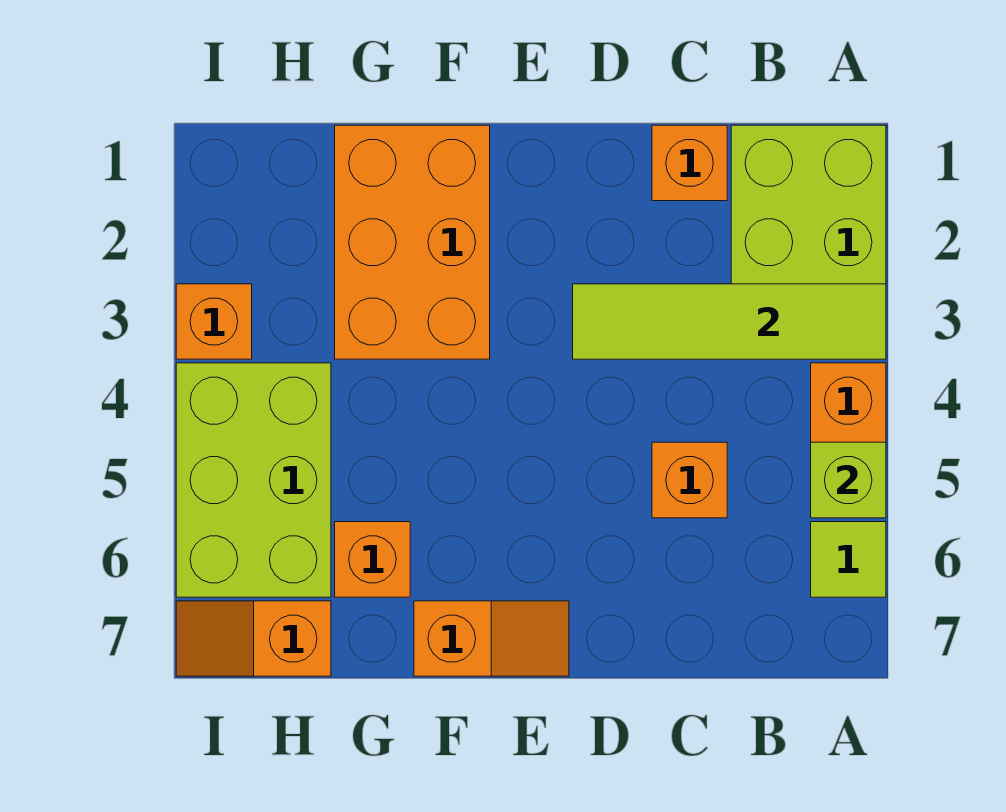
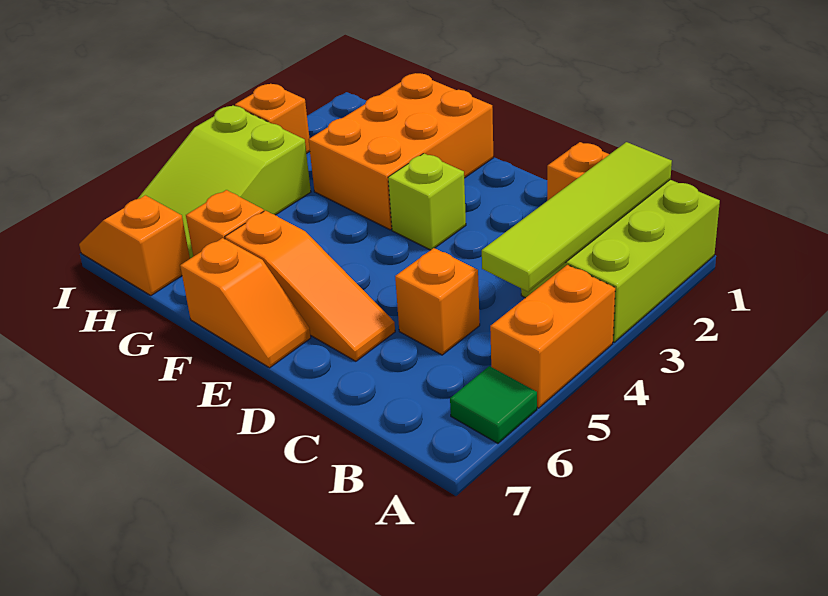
lime 1x4 tile [573,284,886,359] -> lime 1x4 tile turned to [482,142,672,292]
lime 1x1 brick [811,442,886,518] -> lime 1x1 brick moved to [388,153,466,250]
lime 1x1 tile [811,522,886,597] -> green 1x1 tile [450,366,537,443]
none -> orange 1x3 slope [225,211,395,361]
lime 2x3 brick [176,363,331,597] -> lime 2x3 slope [138,105,311,258]

